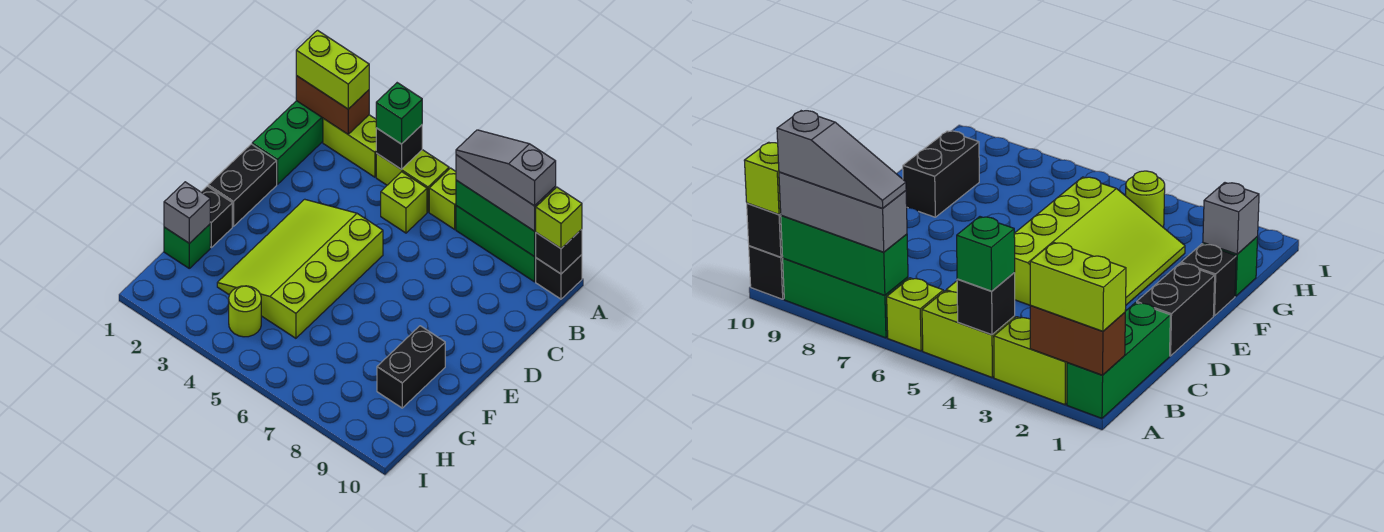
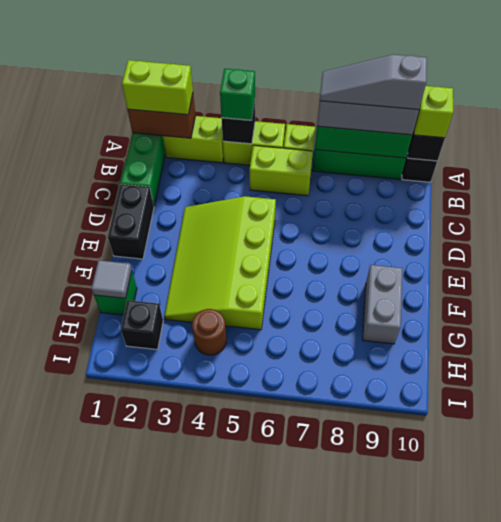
lime 1x1 brick [381,172,427,233] -> lime 1x2 brick [250,145,313,196]
black 1x1 brick [201,186,232,247] -> black 1x1 brick moved to [121,300,163,350]
black 1x2 brick [377,326,445,408] -> grey 1x2 brick [363,265,403,344]
grey 1x1 brick [164,182,210,243] -> grey 1x1 tile [92,260,132,298]
lime 1x1 round brick [229,286,261,337] -> brown 1x1 round brick [192,309,226,355]

